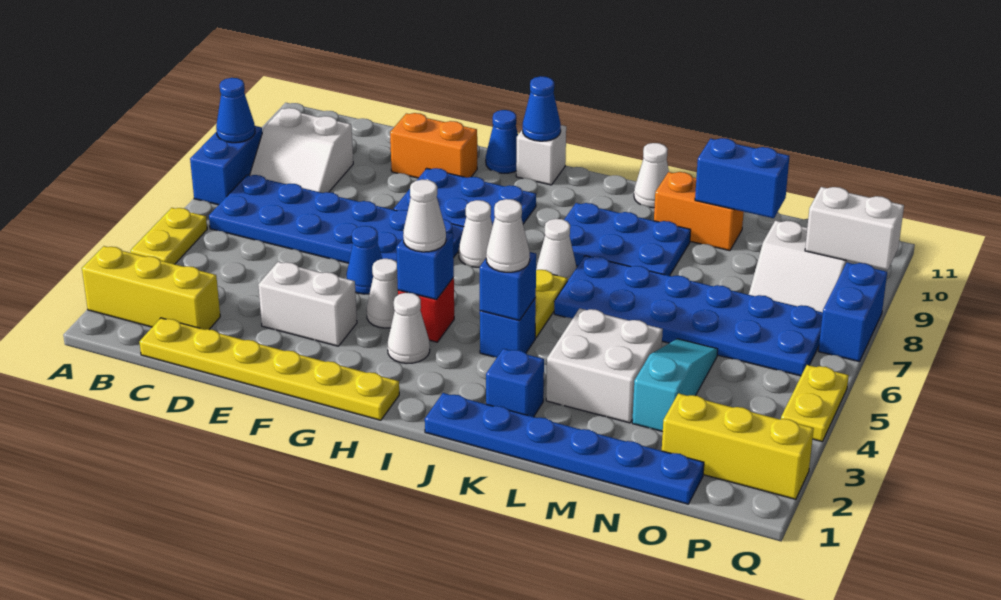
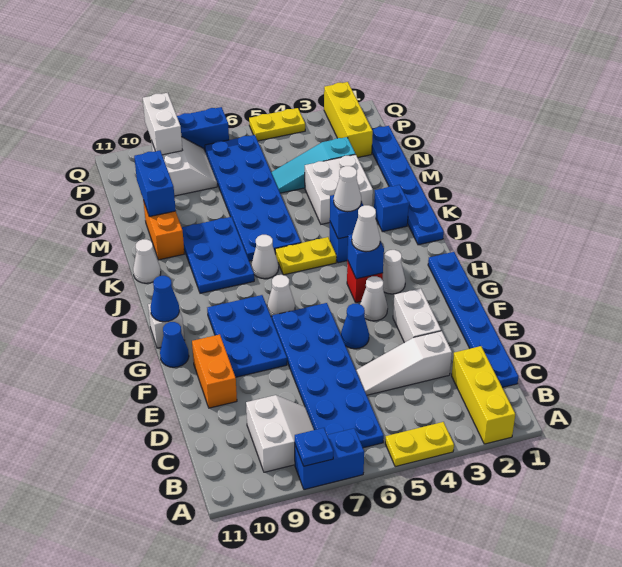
blue 1x1 cone [216,78,255,143] -> blue 1x1 plate [295,428,333,466]
yellow 1x6 plate [140,318,399,420] -> blue 1x6 plate [428,252,518,388]
none -> white 1x3 slope [356,331,452,395]

